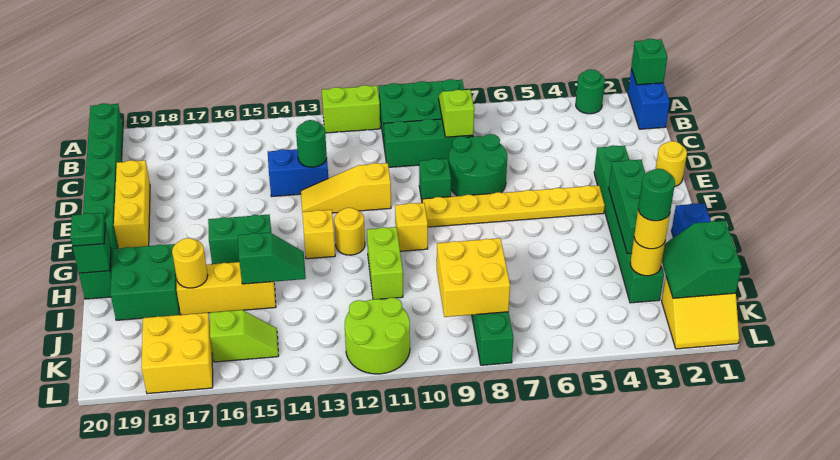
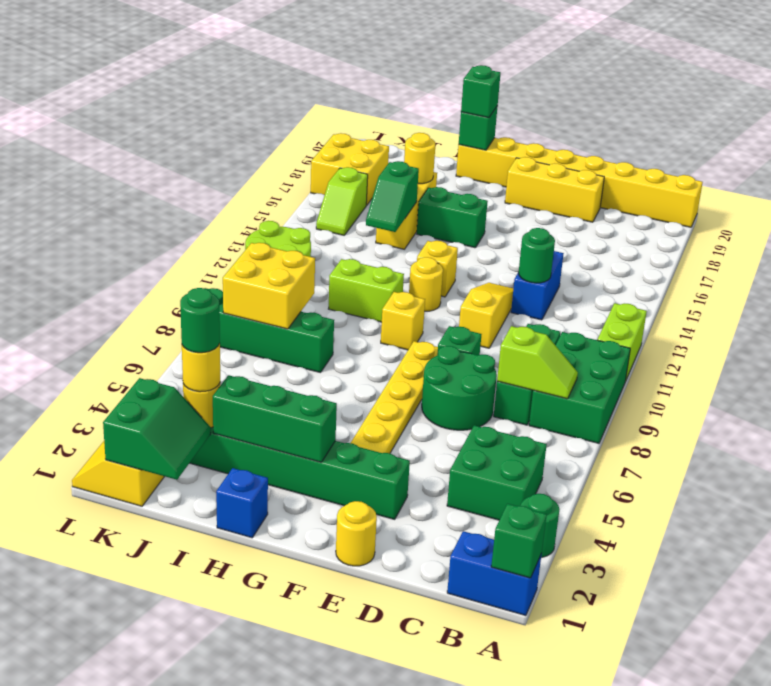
green 1x8 brick [79,103,123,299] -> yellow 1x8 brick [456,137,703,227]
green 1x2 brick [208,215,271,264] -> green 1x2 brick turned to [417,187,488,248]
green 2x2 brick [110,244,179,320] -> green 2x2 brick moved to [447,425,547,520]
green 1x1 plate [70,213,105,246] -> green 1x1 brick [461,65,500,118]
green 2x2 slope [662,221,742,298] -> green 2x2 slope turned to [103,378,211,480]

